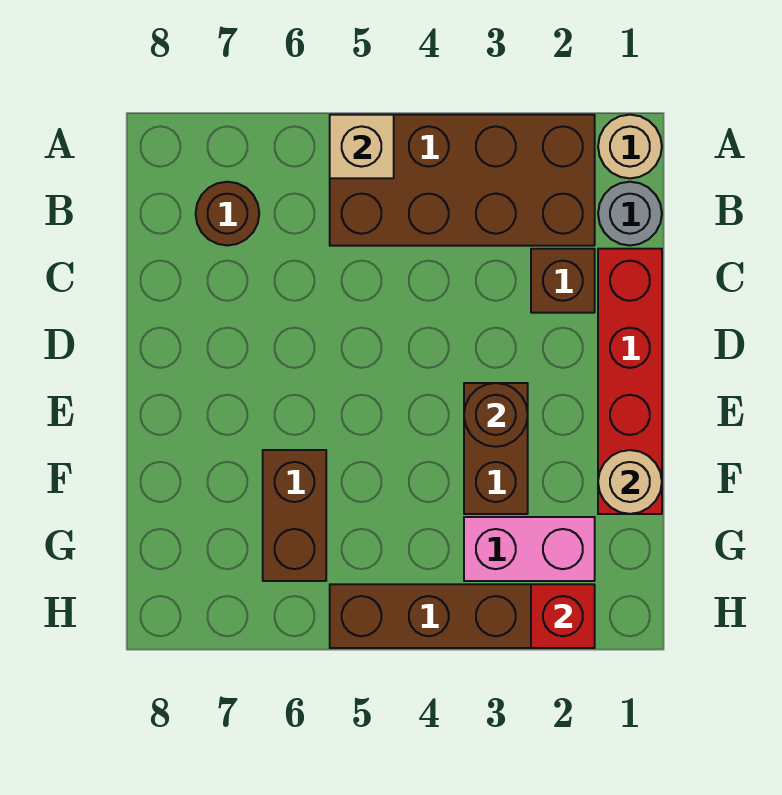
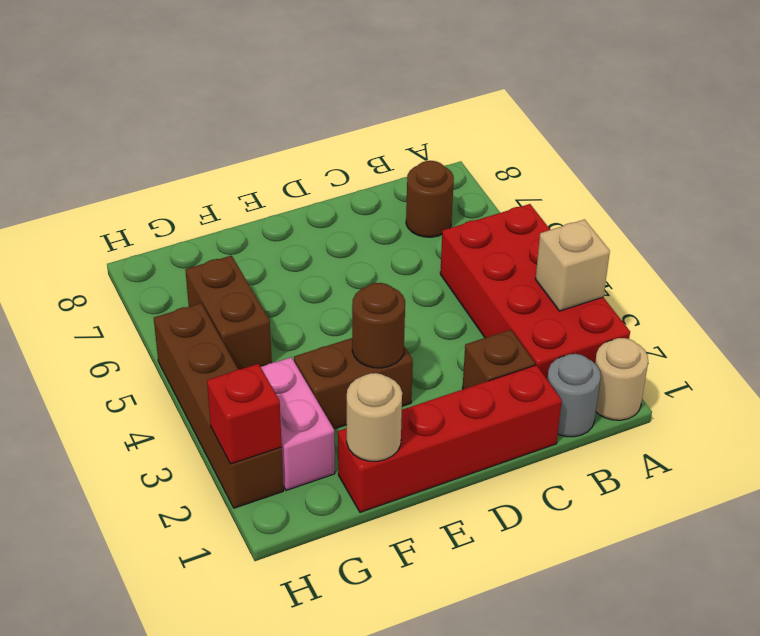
brown 2x4 brick [330,115,595,246] -> red 2x4 brick [440,204,630,379]
tan 1x1 brick [330,115,394,178] -> tan 1x1 brick moved to [535,220,610,311]
brown 1x2 brick [263,450,326,581] -> brown 1x2 brick turned to [185,256,272,369]

